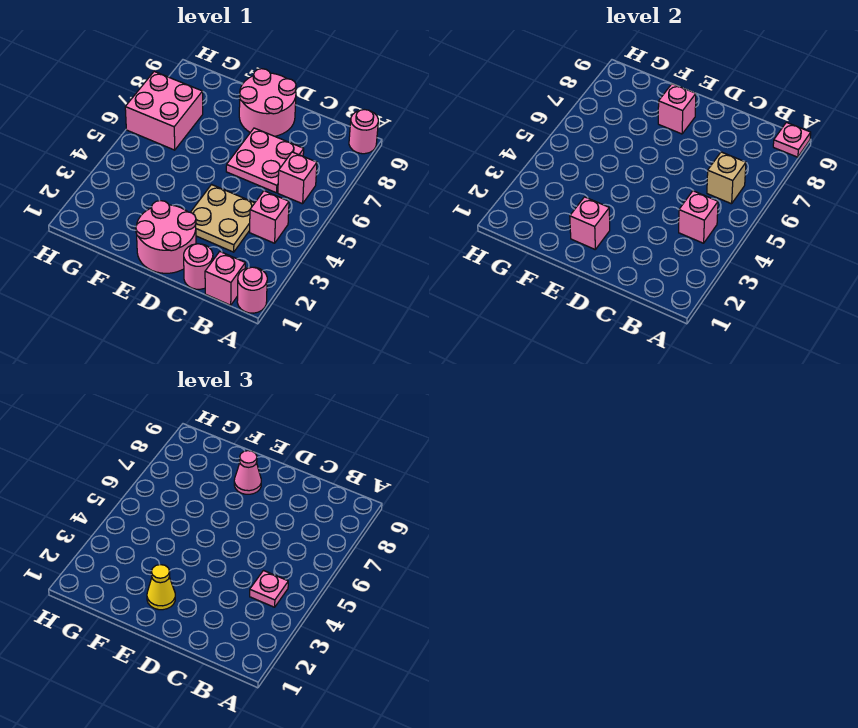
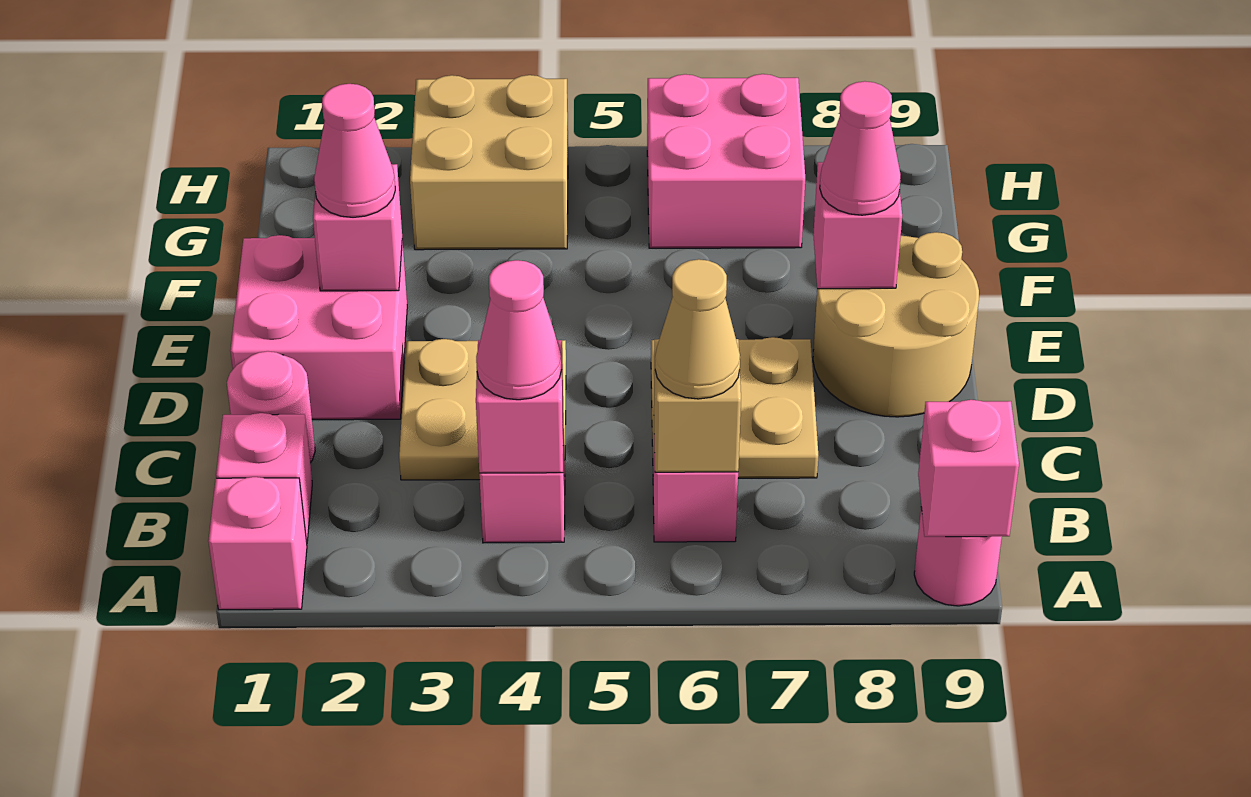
pink 1x1 round brick [237,267,267,313] -> pink 1x1 brick [208,477,307,610]
pink 1x1 plate [773,122,811,157] -> pink 1x1 brick [918,400,1019,537]
pink 1x1 plate [250,571,288,607] -> pink 1x1 cone [476,260,562,400]
none -> tan 1x1 cone [655,259,740,399]
pink 2x2 plate [226,128,304,193] -> tan 2x2 plate [651,337,818,478]
pink 2x2 round brick [136,201,196,273] -> pink 2x2 brick [230,235,407,420]
pink 2x2 round brick [239,69,296,136] -> tan 2x2 round brick [813,232,979,417]
yellow 1x1 cone [147,565,175,610] -> pink 1x1 cone [314,84,395,217]
none -> tan 2x2 brick [410,75,568,250]

